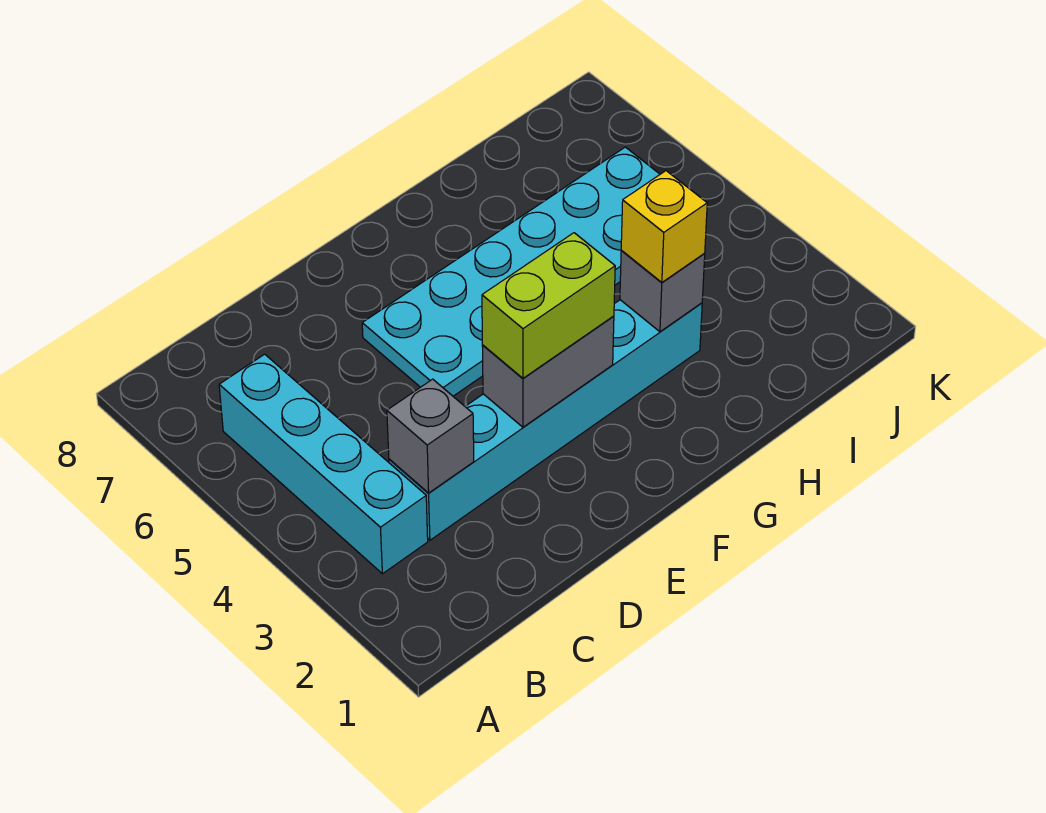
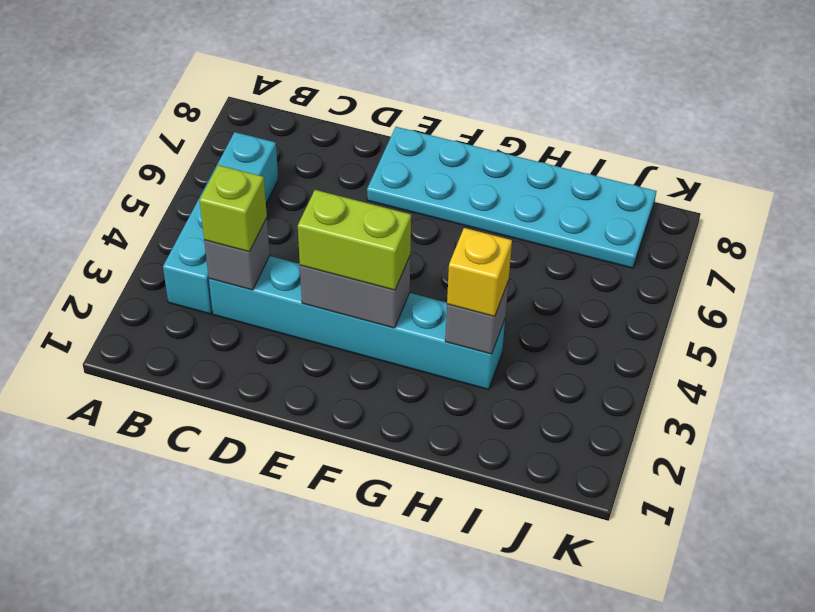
none -> lime 1x1 brick [200,165,267,252]
cyan 2x6 plate [362,147,660,396] -> cyan 2x6 plate moved to [367,127,656,268]

